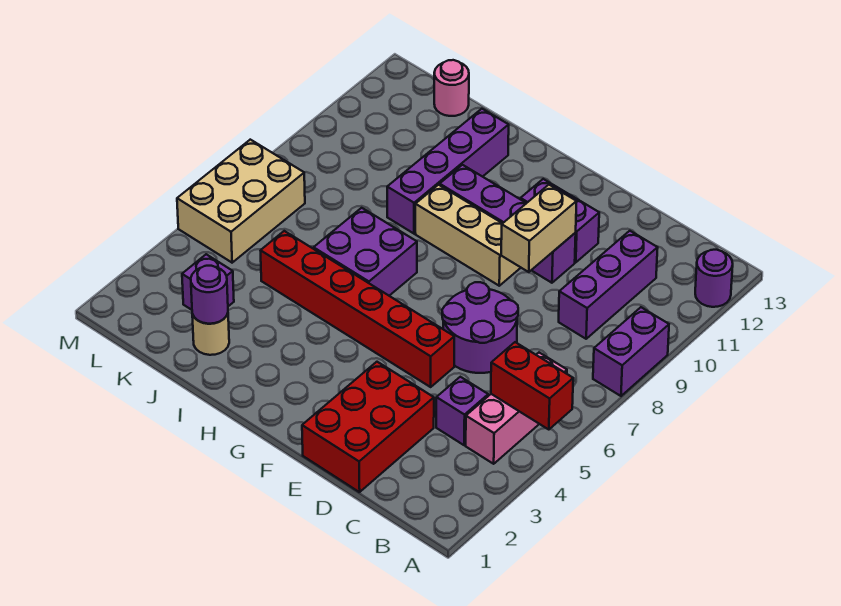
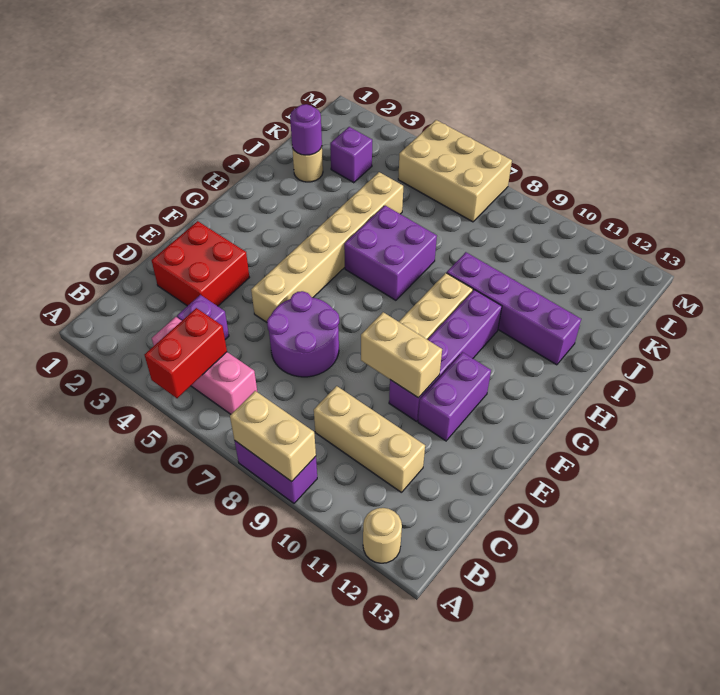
none -> tan 1x2 brick [230,391,316,482]
purple 1x1 round brick [695,250,733,307] -> tan 1x1 round brick [363,508,402,563]
purple 1x3 brick [559,231,658,339] -> tan 1x3 brick [314,386,425,493]
red 2x3 brick [302,362,434,492] -> red 2x2 brick [152,221,249,306]
red 1x6 brick [260,231,454,387] -> tan 1x6 brick [251,172,403,322]
pink 1x1 round brick [434,60,469,116] -> none

